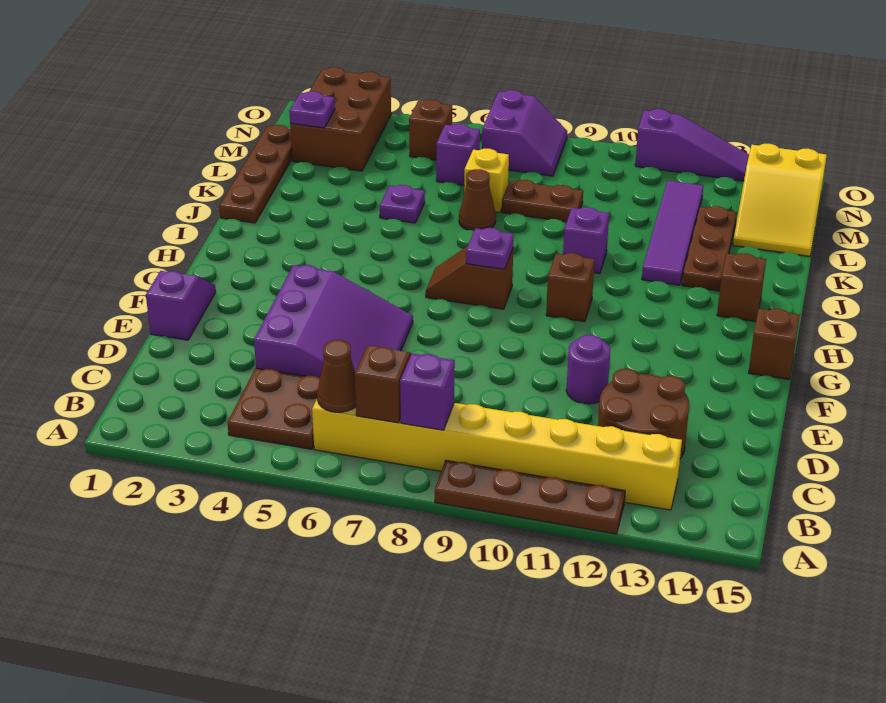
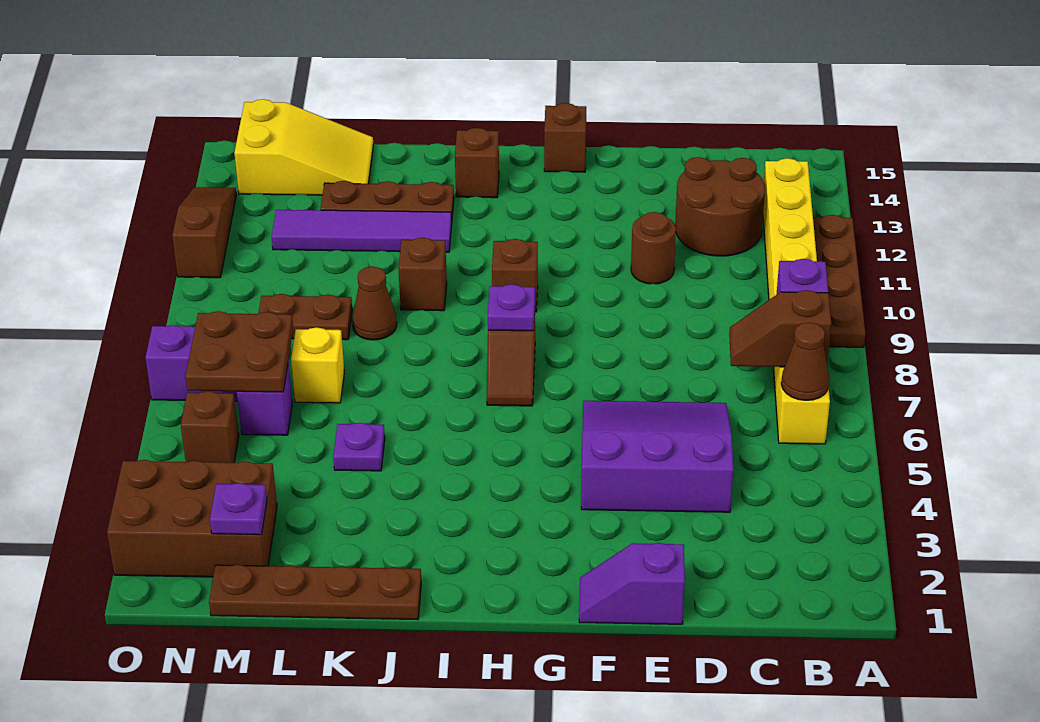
brown 2x2 plate [227,368,320,449] -> brown 2x2 plate moved to [185,311,293,392]
purple 1x1 round brick [566,335,610,404] -> brown 1x1 round brick [631,212,676,284]
purple 1x1 brick [563,207,609,274] -> brown 1x1 brick [398,238,447,311]
brown 1x1 cone [459,169,496,231] -> brown 1x1 cone moved to [352,266,397,340]
brown 1x2 plate [502,180,583,222] -> brown 1x2 plate turned to [258,294,352,340]
purple 1x3 slope [635,109,749,181] -> brown 1x3 slope [172,187,236,278]

